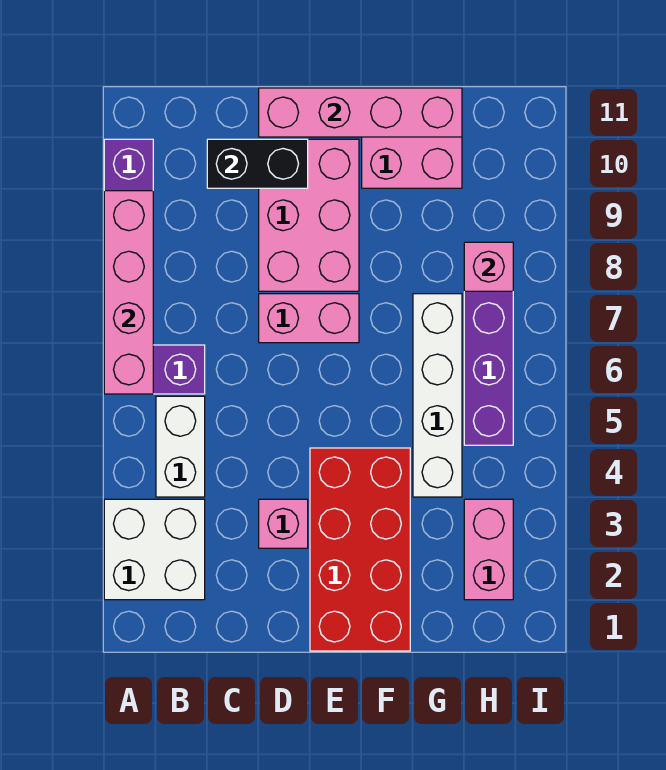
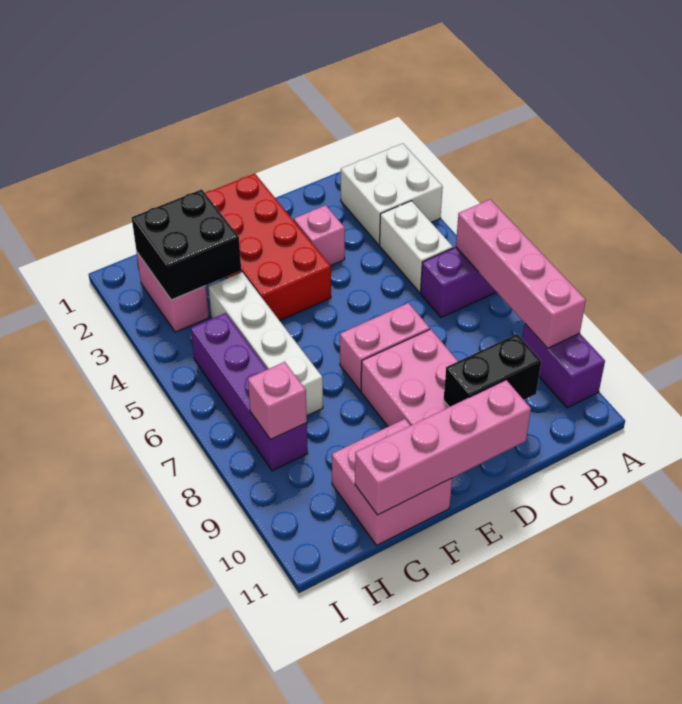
none -> black 2x2 brick [132,189,241,300]

